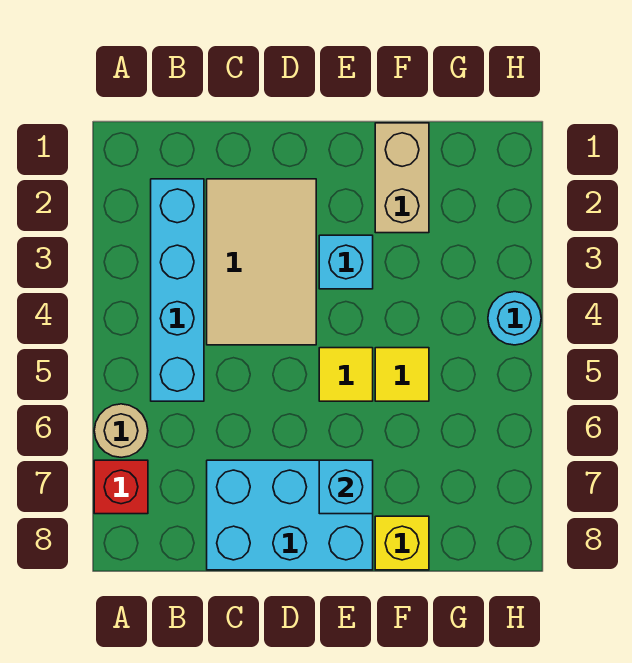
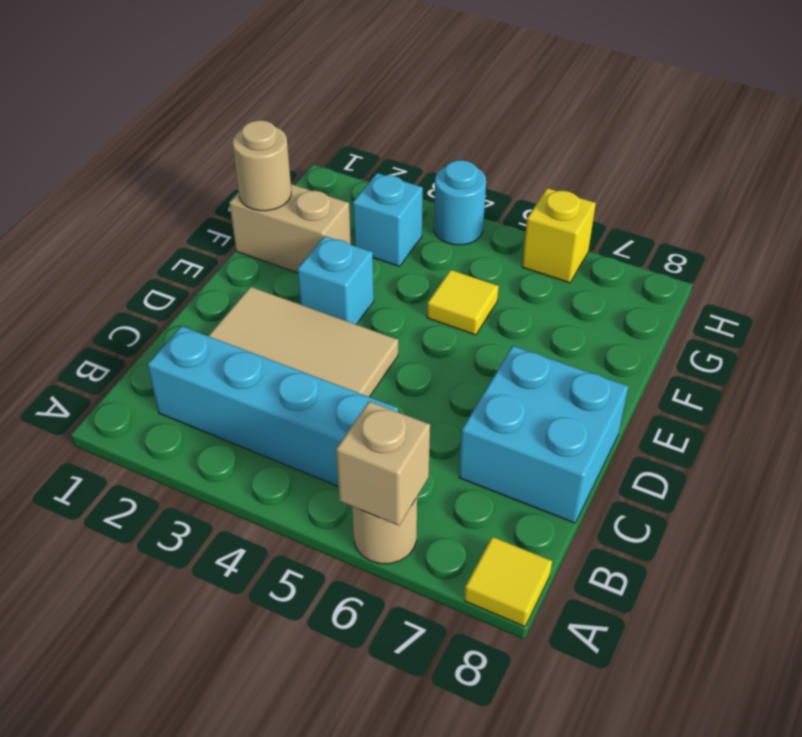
none -> tan 1x1 brick [336,401,430,526]
red 1x1 brick [94,460,148,514] -> none
cyan 2x3 brick [207,460,373,570] -> cyan 2x2 brick [459,346,628,523]
yellow 1x1 tile [319,348,373,401] -> yellow 1x1 tile moved to [464,537,552,627]
cyan 1x1 brick [319,460,373,514] -> cyan 1x1 brick moved to [353,173,423,266]
none -> tan 1x1 round brick [232,120,291,211]
yellow 1x1 brick [375,516,429,570] -> yellow 1x1 brick moved to [522,188,596,283]

